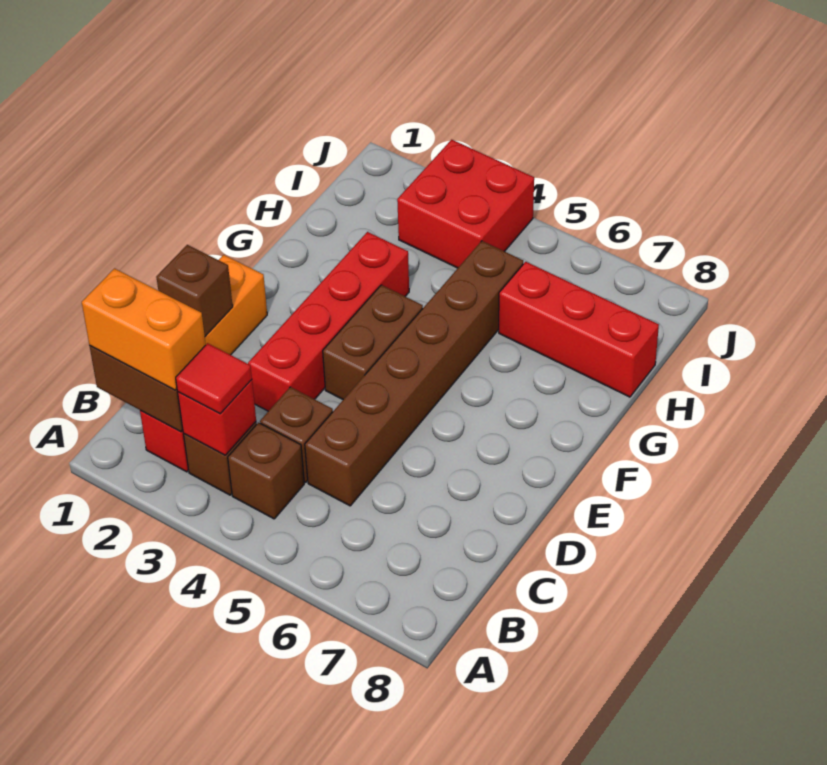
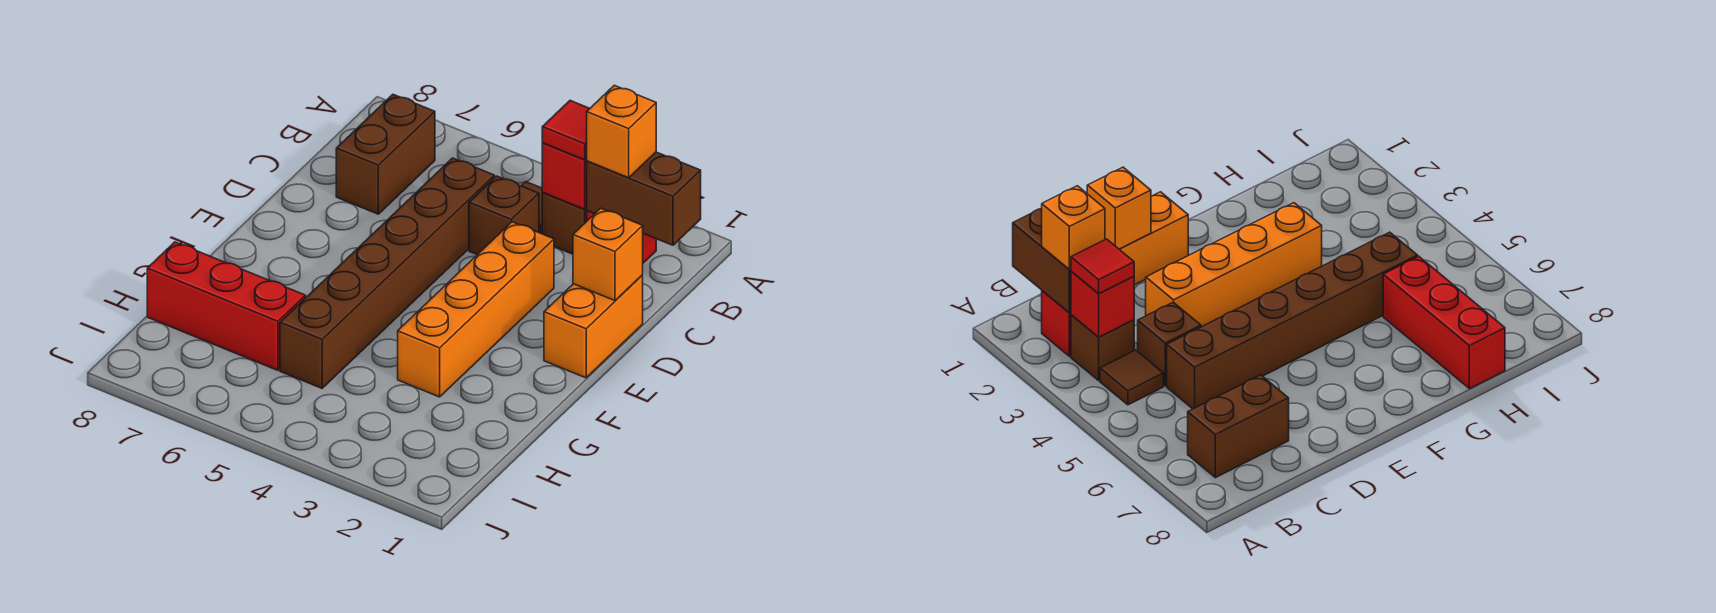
orange 1x2 brick [82,269,206,390] -> orange 1x1 brick [587,85,656,178]
brown 1x1 brick [228,423,304,519] -> brown 1x1 tile [1100,350,1164,405]
brown 1x1 brick [156,245,233,336] -> orange 1x1 brick [573,208,643,301]
red 1x4 brick [248,232,409,411] -> orange 1x4 brick [398,222,554,397]
brown 1x2 brick [323,285,423,400] -> brown 1x2 brick moved to [336,94,435,214]
red 2x2 brick [397,140,534,268] -> none

